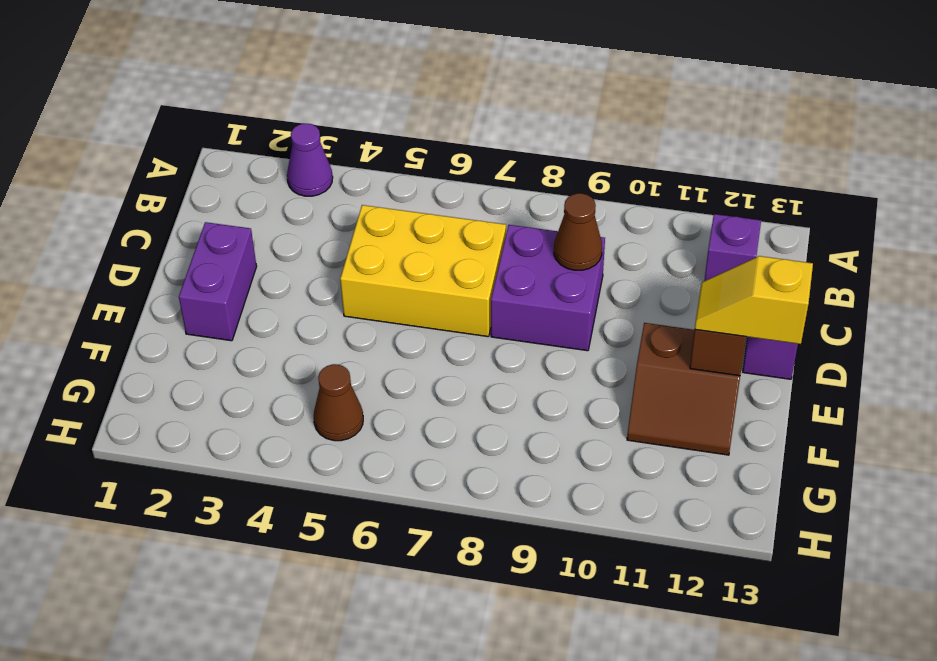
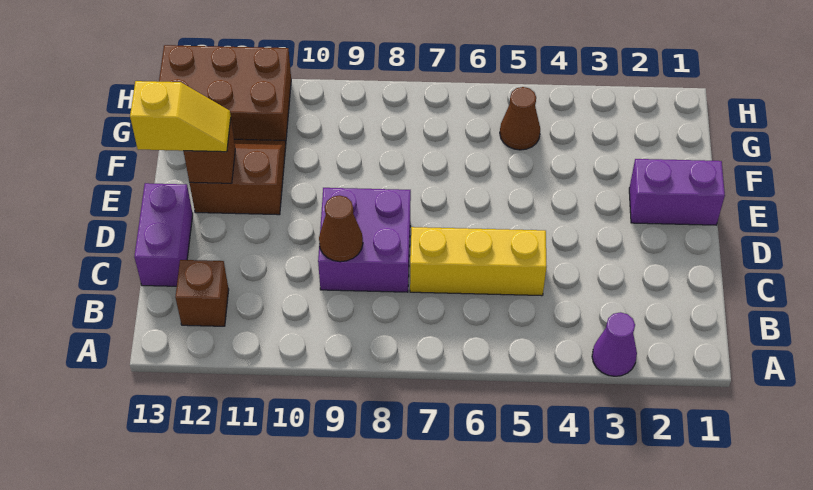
purple 1x1 brick [704,214,761,281] -> brown 1x1 brick [175,260,229,326]
yellow 2x3 brick [340,205,506,337] -> yellow 1x3 brick [410,227,547,296]
purple 1x2 brick [179,222,257,341] -> purple 1x2 brick turned to [629,159,725,225]
none -> brown 2x3 brick [159,45,291,144]

